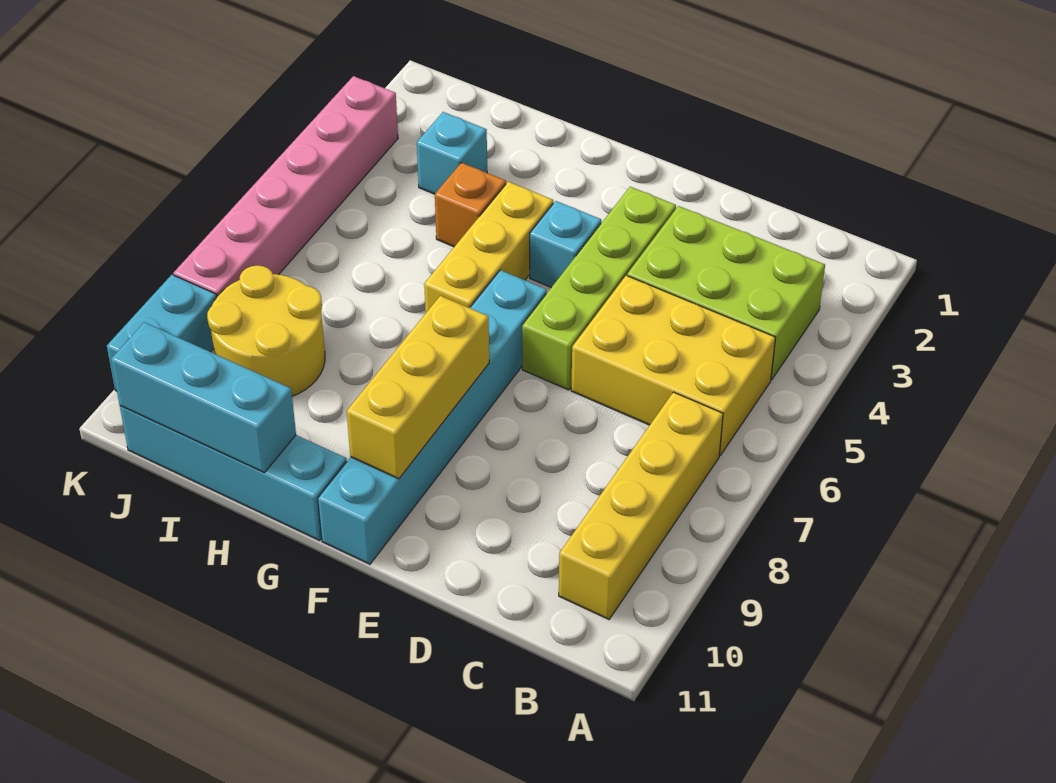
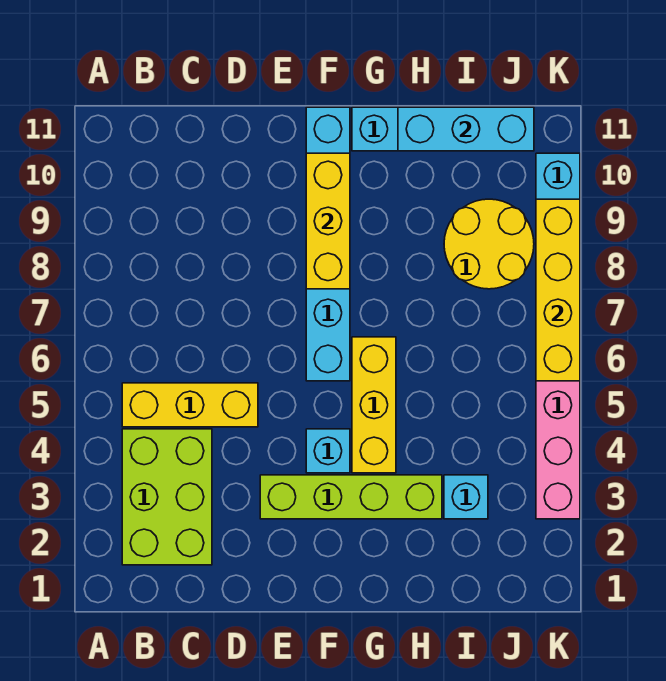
lime 2x3 brick [627,206,825,380] -> lime 2x3 brick turned to [122,429,212,565]
yellow 2x3 brick [571,275,775,455] -> yellow 1x3 brick [122,383,258,427]
yellow 1x4 brick [559,392,723,619] -> yellow 1x4 brick moved to [536,199,580,381]
lime 1x4 brick [522,187,676,390] -> lime 1x4 brick turned to [260,475,442,519]
orange 1x1 brick [435,163,506,247] -> none

